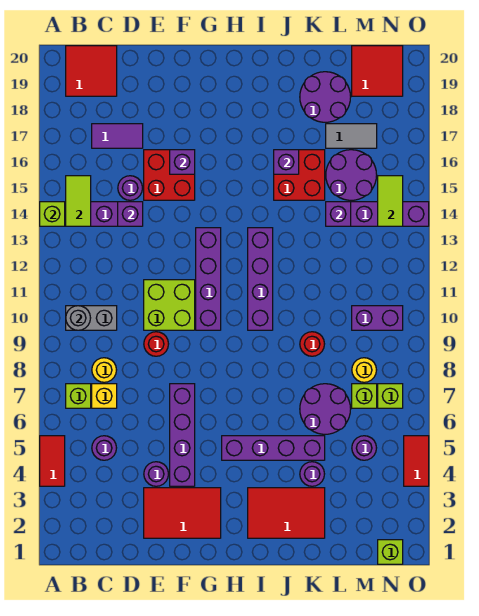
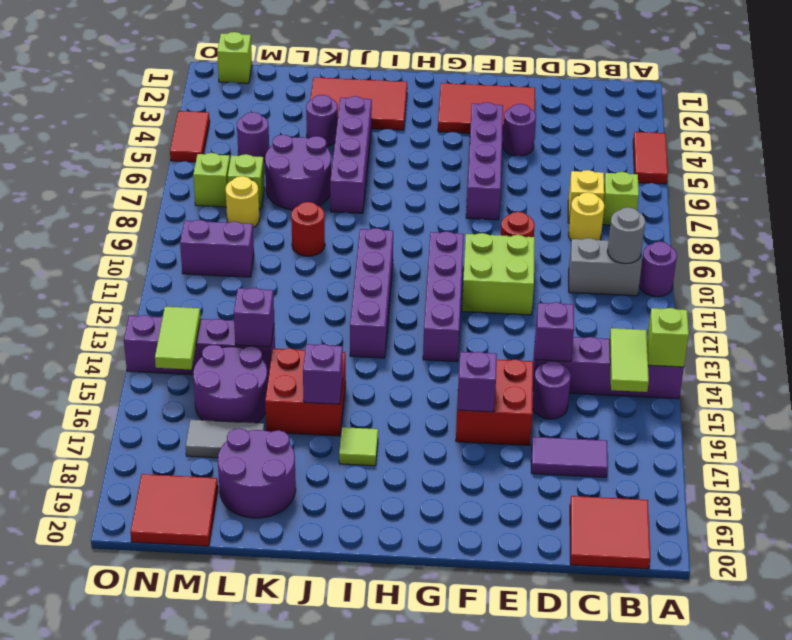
purple 1x1 round brick [92,436,116,460] -> purple 1x1 round brick moved to [639,242,677,297]
purple 1x4 brick [222,436,325,460] -> purple 1x4 brick turned to [330,96,372,213]
none -> lime 1x1 tile [339,427,378,466]

